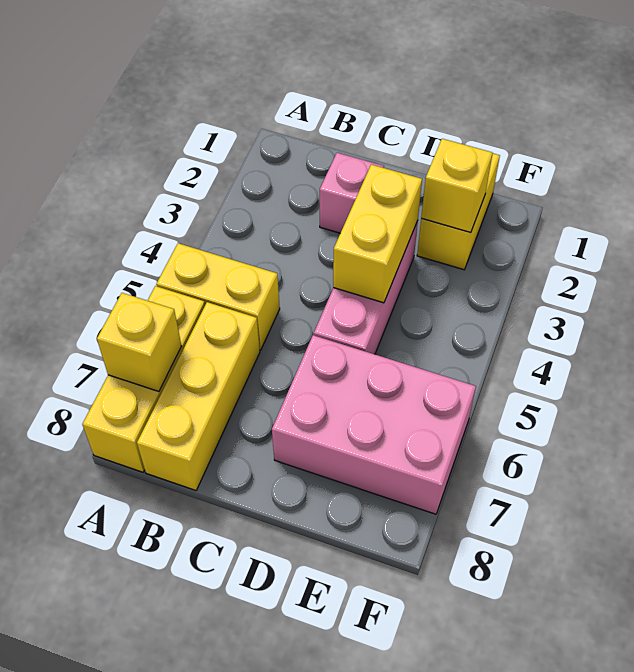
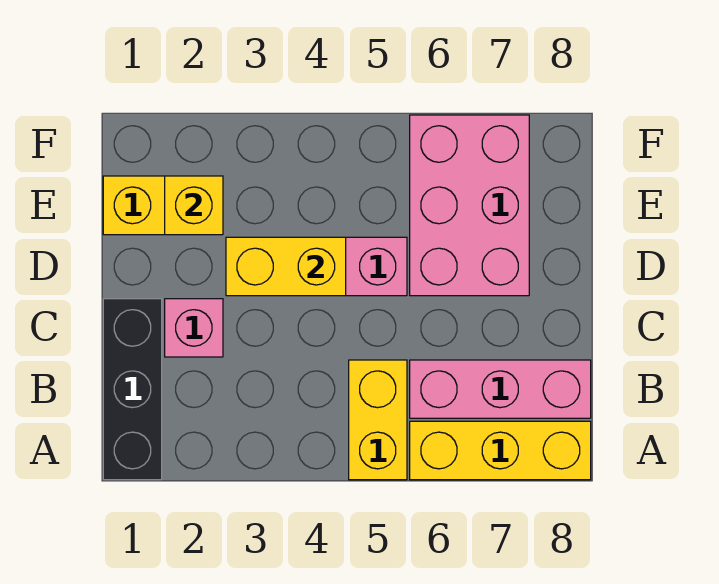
none -> black 1x3 brick [103,299,162,480]
yellow 1x1 brick [97,293,182,391] -> none
yellow 1x3 brick [137,302,260,490] -> pink 1x3 brick [410,360,591,418]

